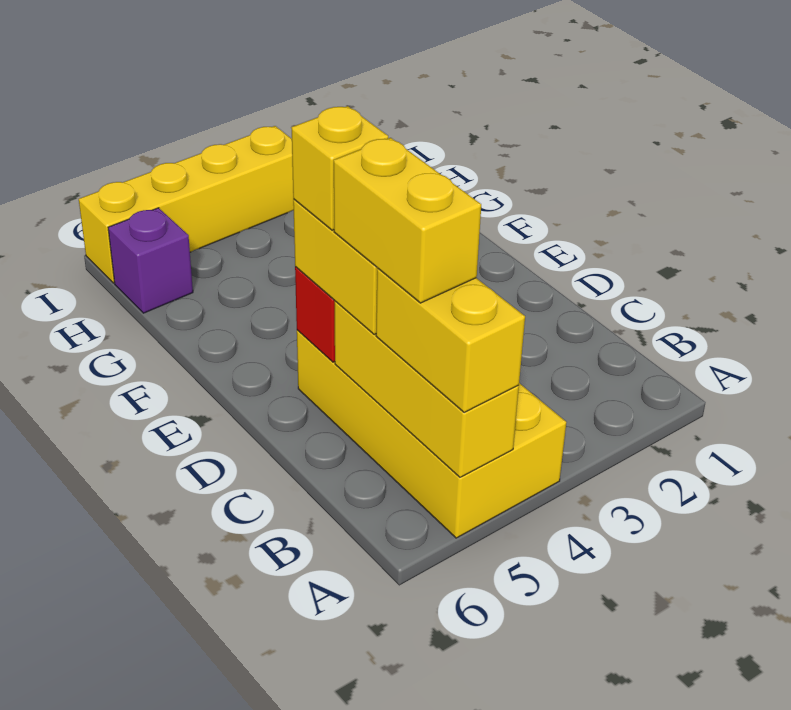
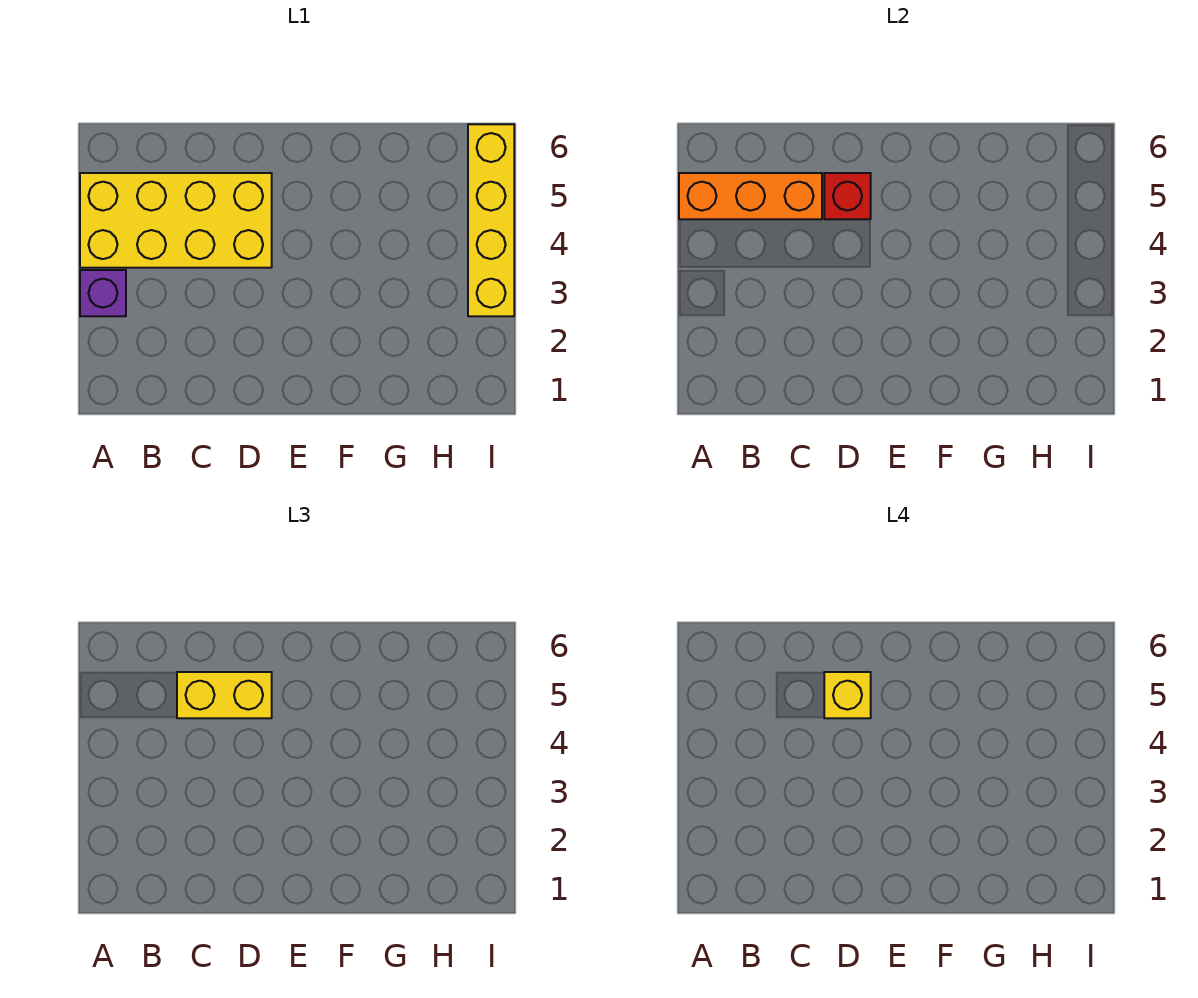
yellow 1x3 brick [335,301,519,477] -> orange 1x3 brick [679,173,822,219]
yellow 1x2 brick [376,268,525,413] -> none
yellow 1x2 brick [334,138,481,303] -> none
purple 1x1 brick [108,208,193,313] -> purple 1x1 brick moved to [80,270,126,316]

